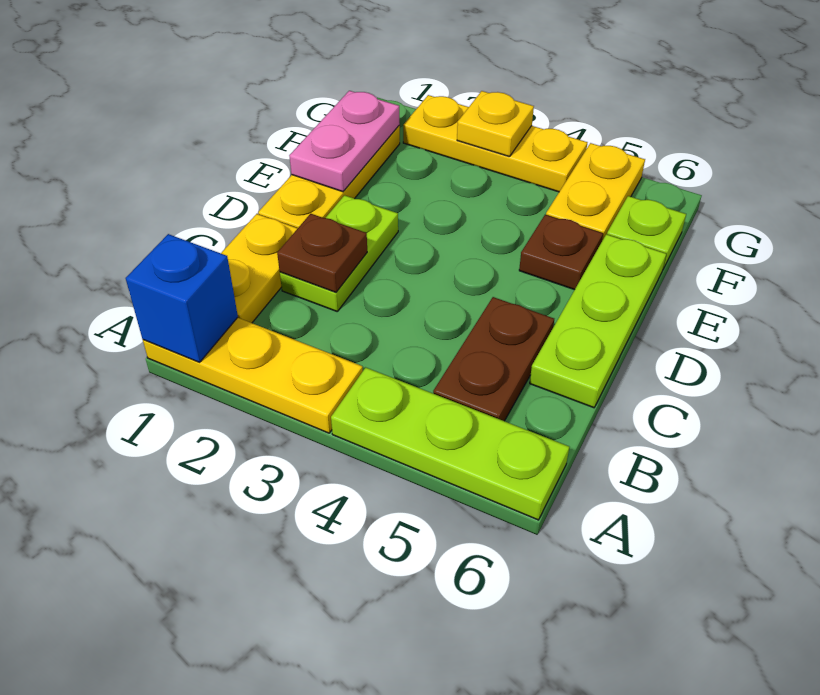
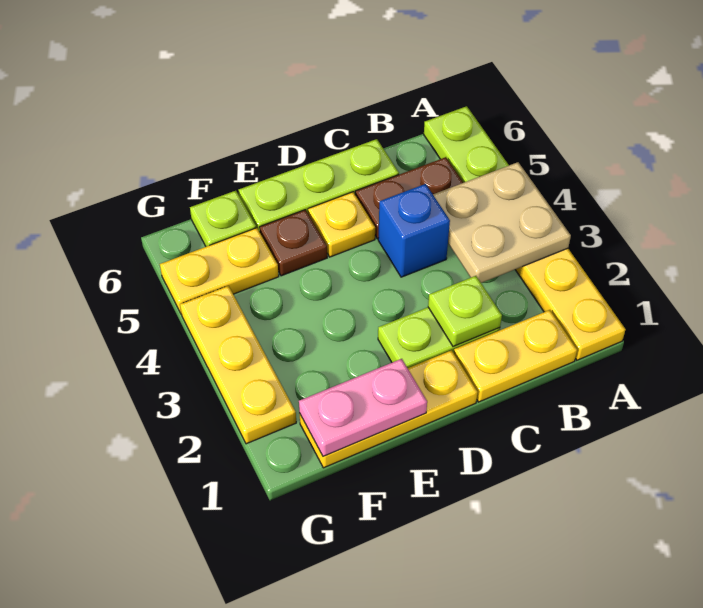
blue 1x1 brick [126,234,238,362] -> blue 1x1 brick moved to [378,184,450,277]
none -> tan 2x2 plate [433,162,571,283]
brown 1x1 plate [277,214,367,292] -> lime 1x1 plate [428,276,502,346]
yellow 1x1 plate [457,91,534,157] -> yellow 1x1 plate moved to [308,192,375,257]

